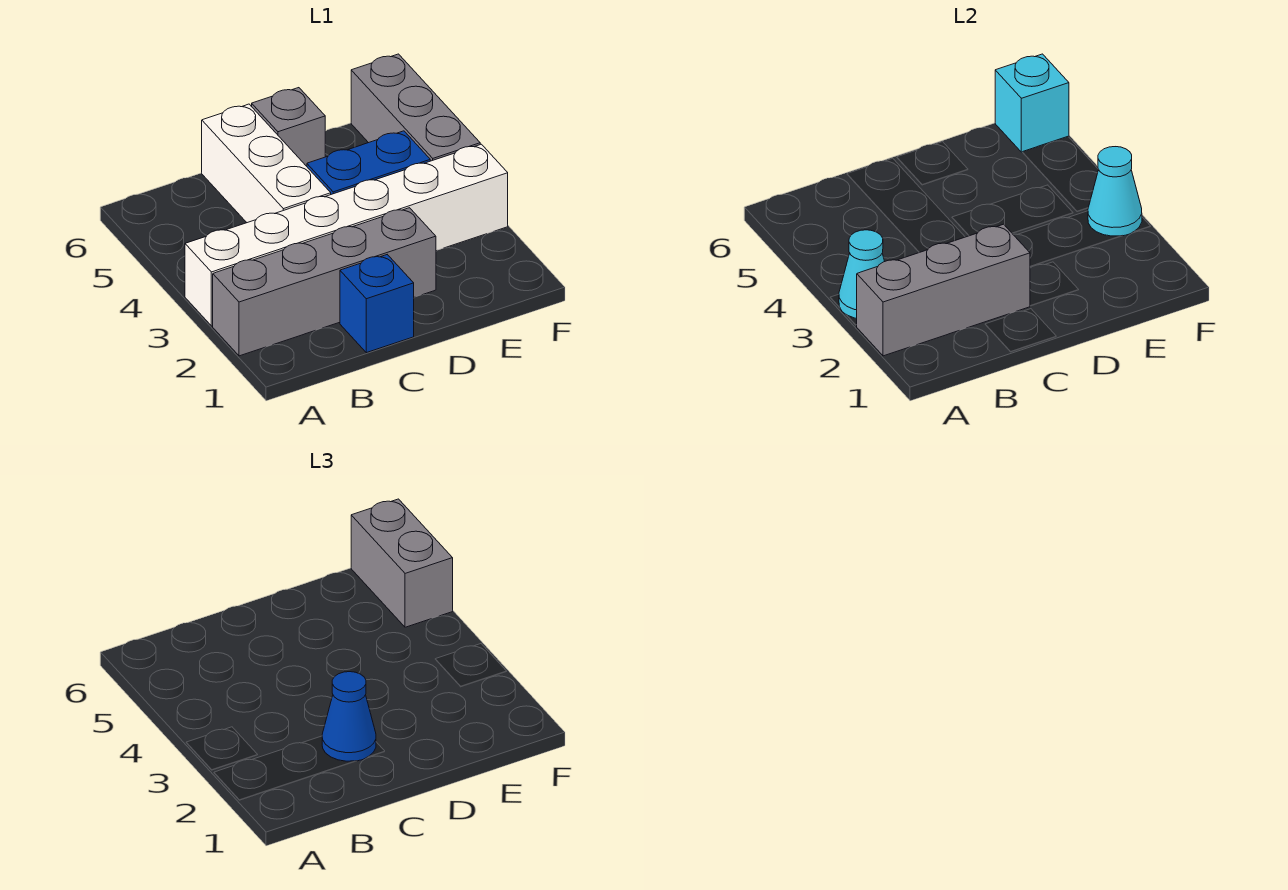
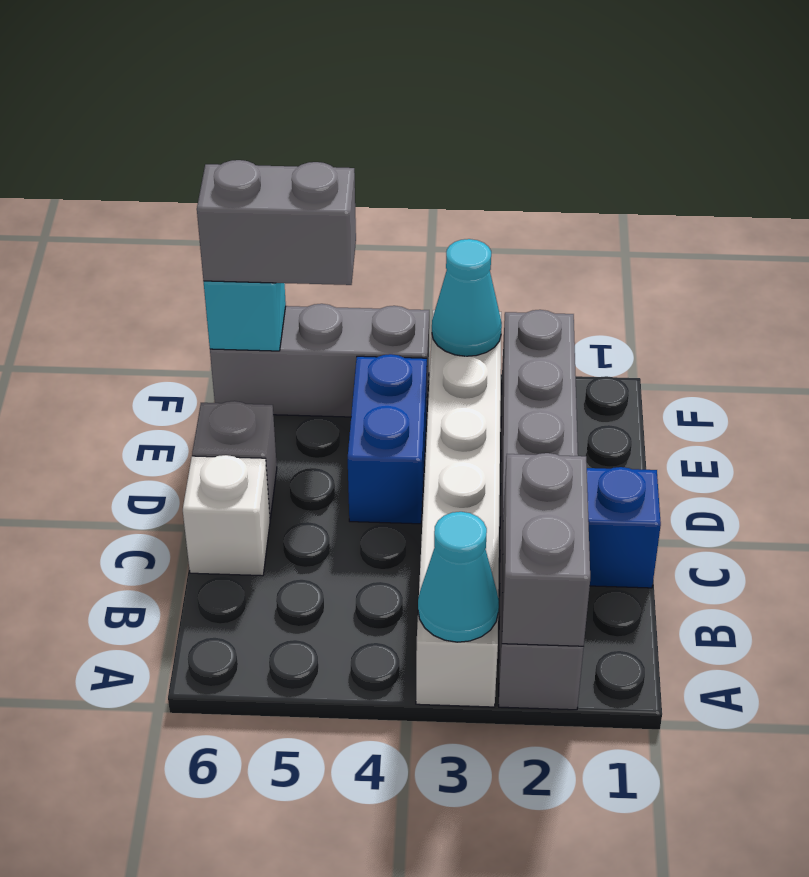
grey 1x4 brick [213,208,436,356] -> grey 1x6 brick [499,310,584,710]
grey 1x3 brick [857,224,1030,356] -> grey 1x2 brick [502,453,590,646]
blue 1x1 cone [322,672,376,761] -> none
white 1x3 brick [202,104,331,223] -> white 1x1 brick [183,455,270,576]

